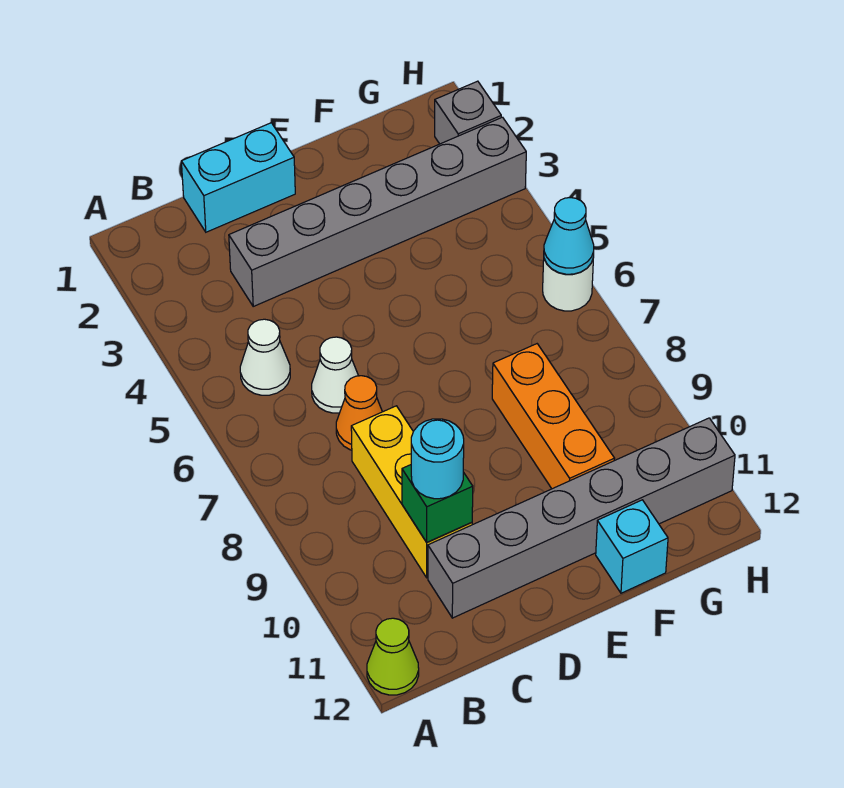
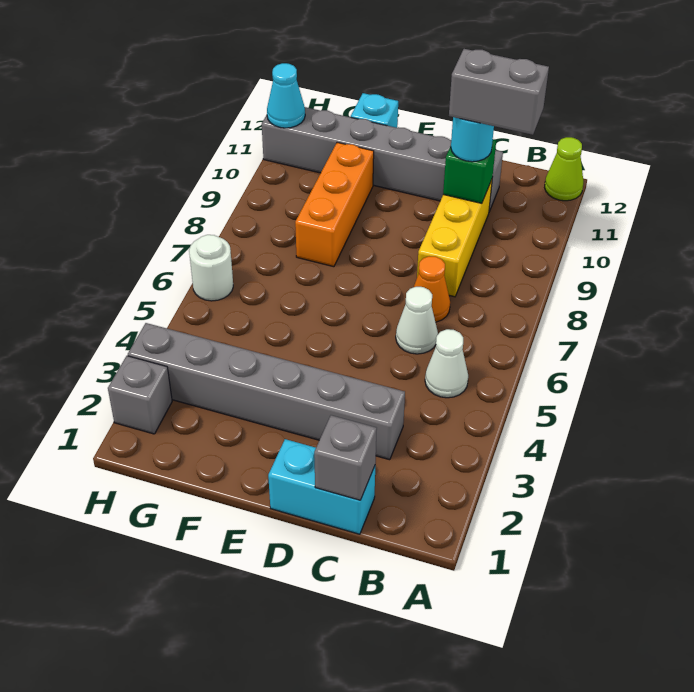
none -> grey 1x2 brick [449,49,549,135]
none -> grey 1x1 brick [314,415,377,500]
cyan 1x1 cone [544,198,594,274] -> cyan 1x1 cone moved to [267,63,305,128]

